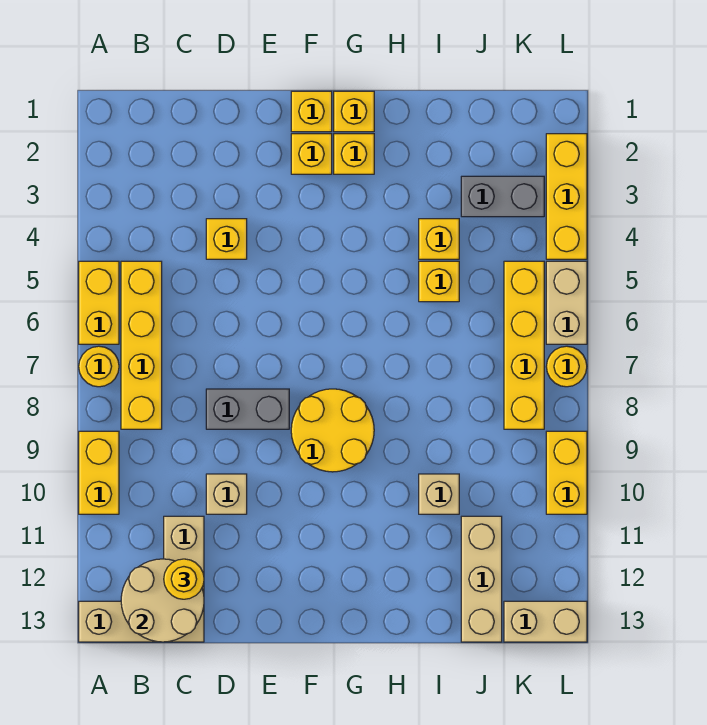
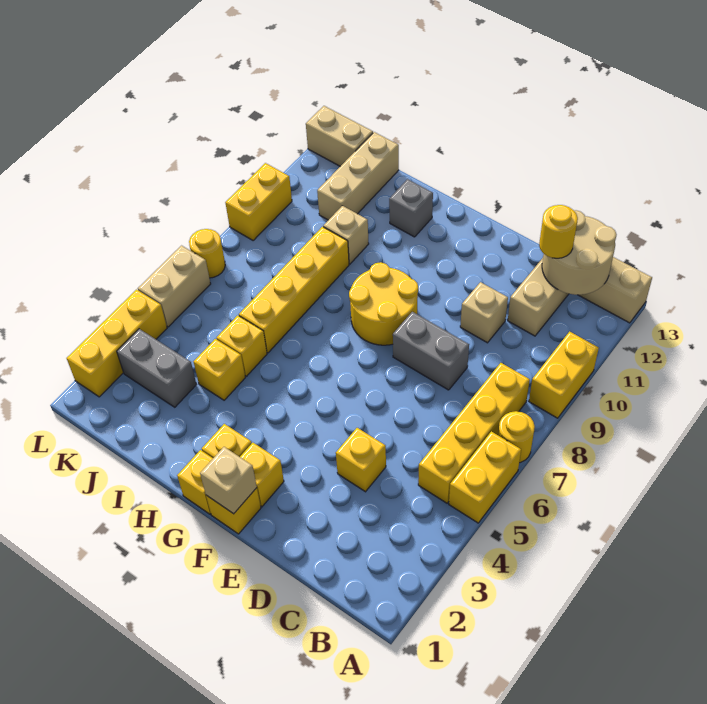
none -> tan 1x1 brick [200,447,257,514]
none -> grey 1x1 brick [389,179,433,237]
yellow 1x4 brick [504,261,544,429] -> yellow 1x4 brick moved to [239,227,349,353]

